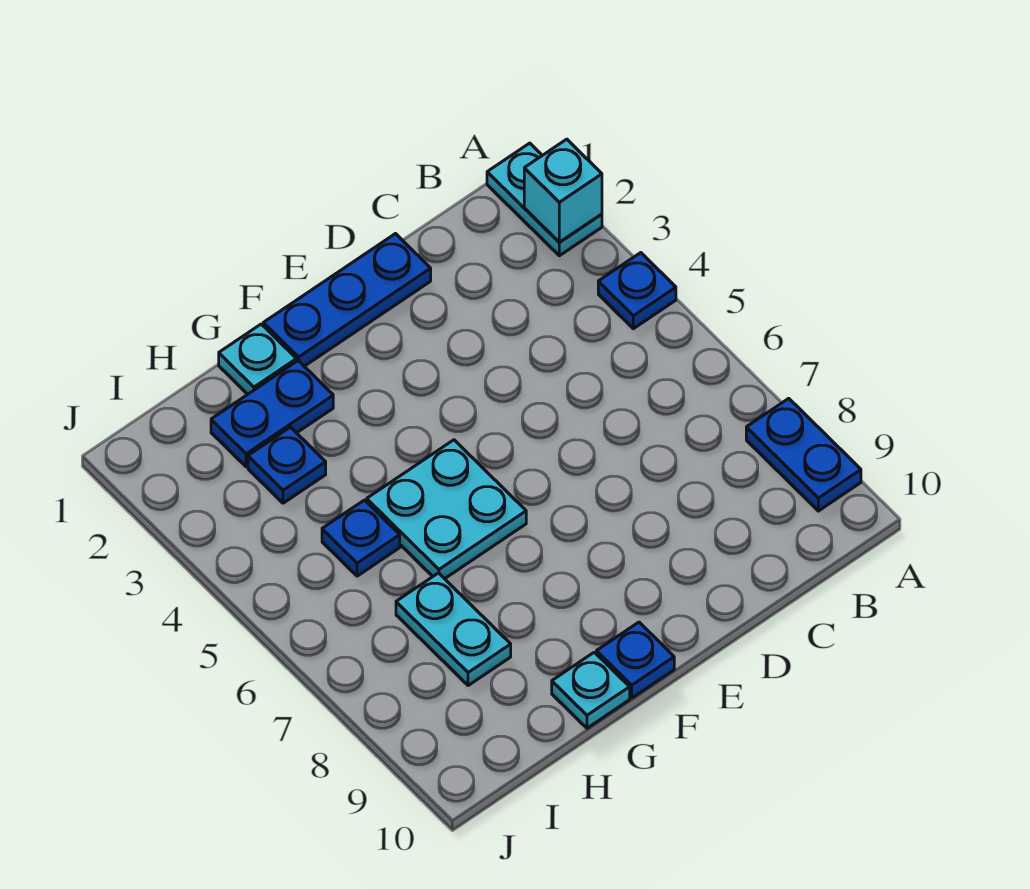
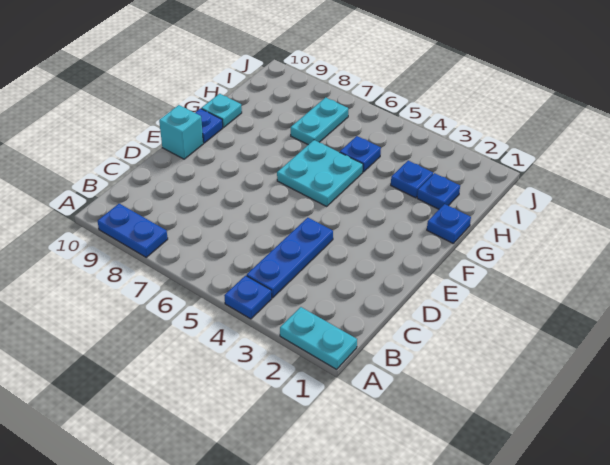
cyan 1x1 brick [524,139,602,242] -> cyan 1x1 brick moved to [159,105,203,159]
blue 1x3 plate [263,234,431,366] -> blue 1x3 plate moved to [247,218,333,298]
cyan 1x1 plate [219,324,296,394] -> blue 1x1 plate [427,204,471,243]
blue 1x2 plate [211,361,333,467] -> blue 1x1 plate [417,173,460,209]
cyan 1x2 plate [396,573,511,686] -> cyan 1x2 plate turned to [290,97,348,145]

